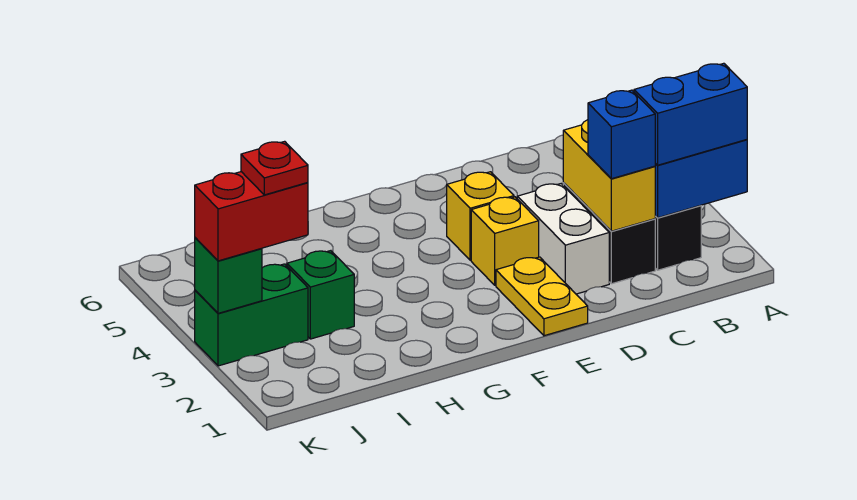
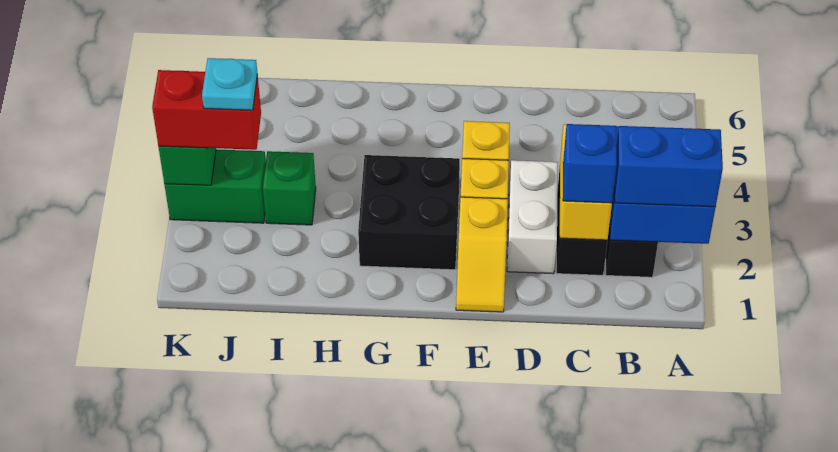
yellow 1x2 plate [496,257,588,336] -> yellow 1x2 slope [456,197,508,312]
none -> black 2x2 brick [358,155,460,270]
red 1x1 plate [241,141,308,195] -> cyan 1x1 plate [202,58,257,110]

